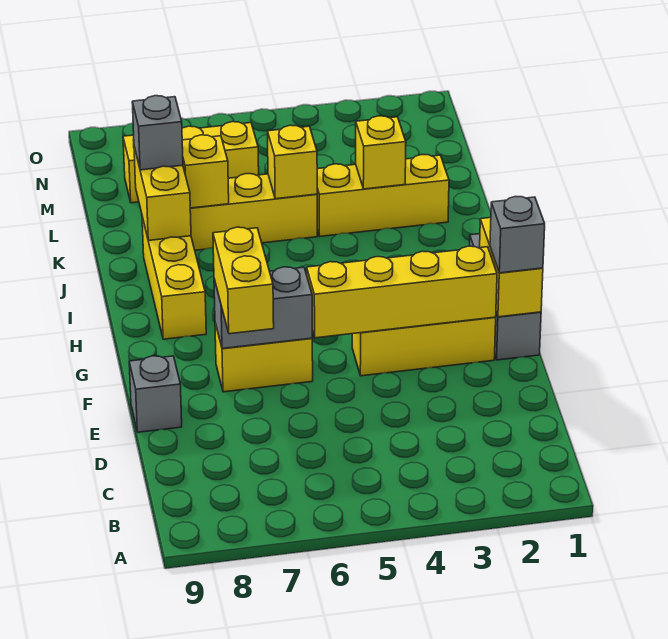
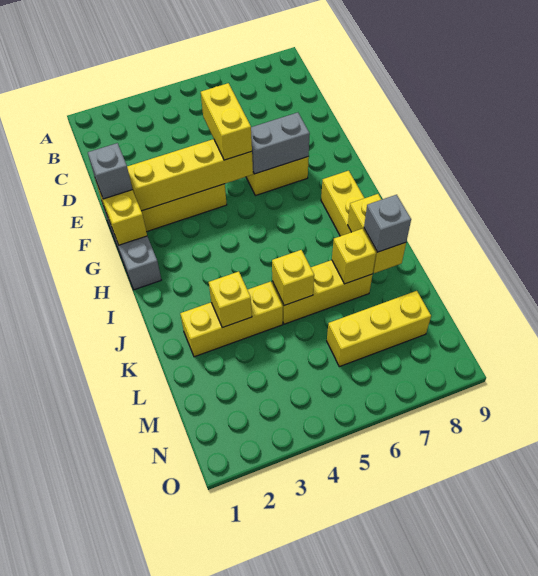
yellow 1x2 brick [213,227,274,334] -> yellow 1x2 brick moved to [201,83,252,160]
grey 1x1 brick [129,356,182,432] -> none

